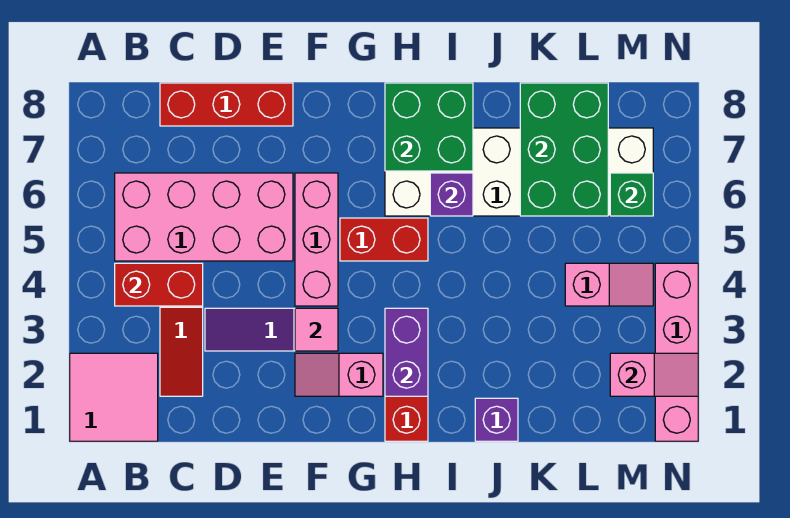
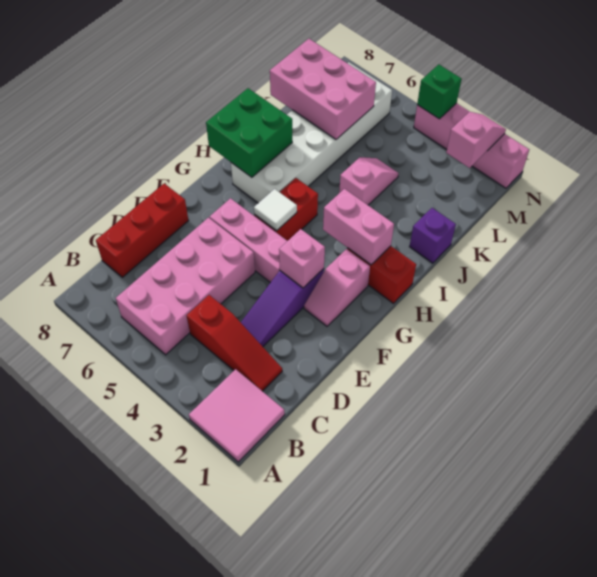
red 1x2 brick [115,263,203,306] -> none
pink 1x1 tile [295,308,338,351] -> pink 1x1 brick [279,229,325,288]
none -> white 1x1 tile [254,189,297,231]
purple 1x2 brick [385,308,428,396] -> pink 1x2 brick [323,189,394,265]
purple 1x1 brick [430,173,473,216] -> none
green 2x3 brick [520,83,608,216] -> pink 2x3 brick [270,39,376,139]
pink 1x2 slope [565,263,653,306] -> pink 1x2 slope moved to [339,157,399,205]
green 1x1 brick [610,173,653,216] -> green 1x1 brick moved to [417,64,462,119]

